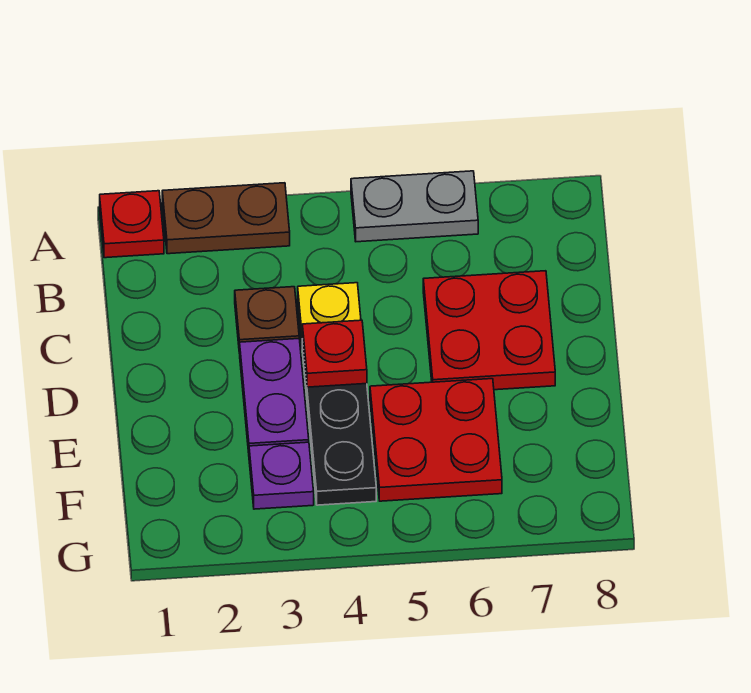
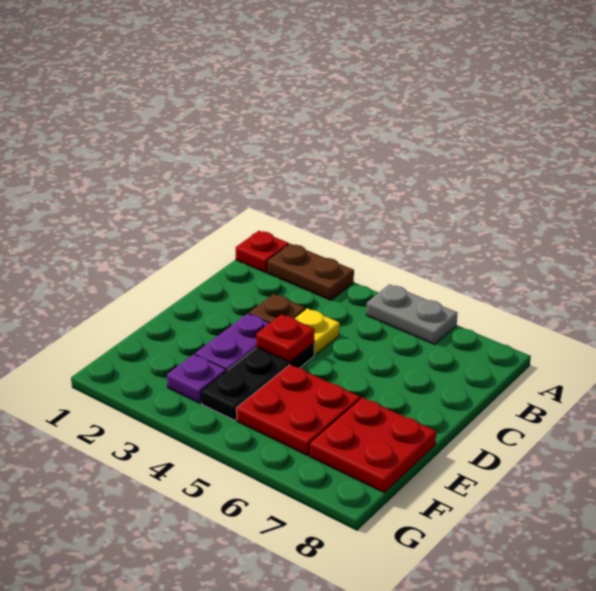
red 2x2 plate [423,271,555,390] -> red 2x2 plate moved to [310,398,436,493]

